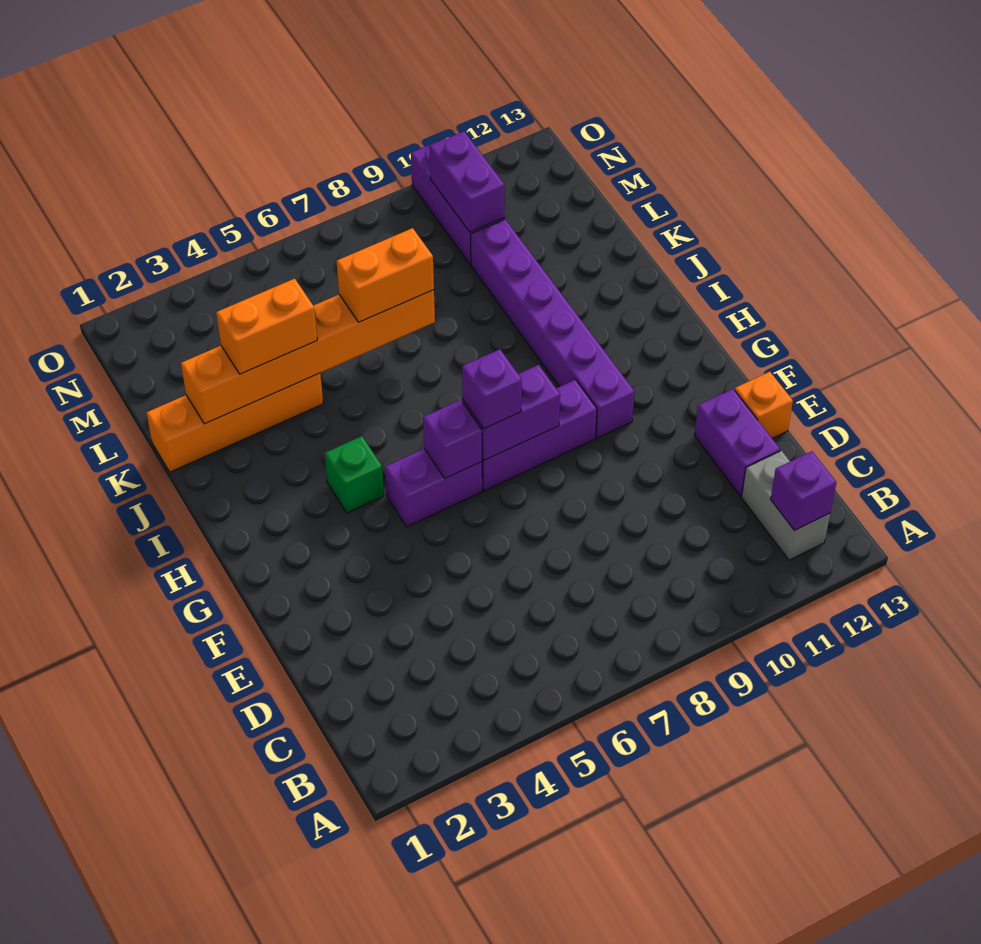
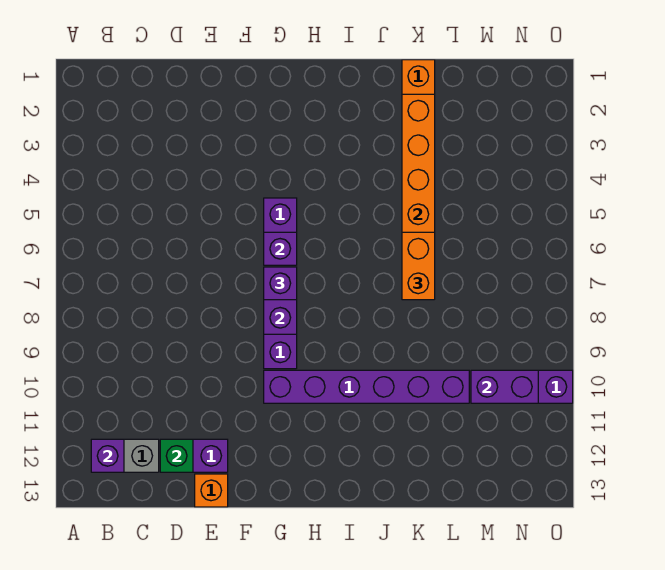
green 1x1 brick [325,436,384,513] -> green 1x1 brick moved to [160,439,193,472]
orange 1x2 brick [216,279,317,374] -> none

